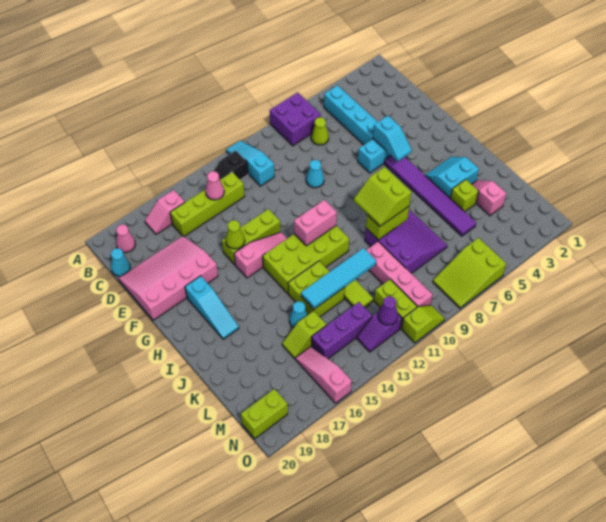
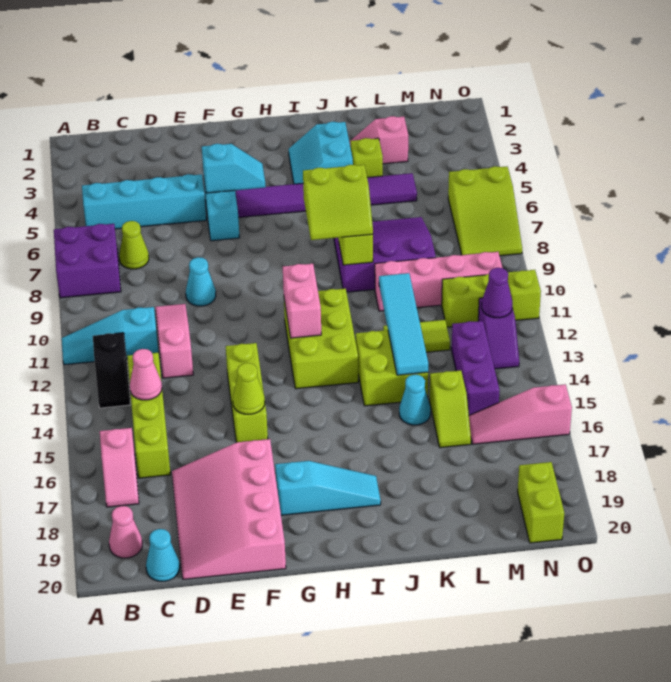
pink 1x3 slope [234,232,287,278] -> pink 1x3 slope moved to [156,304,193,378]
lime 2x4 brick [263,226,349,294] -> lime 2x3 brick [284,288,358,389]

